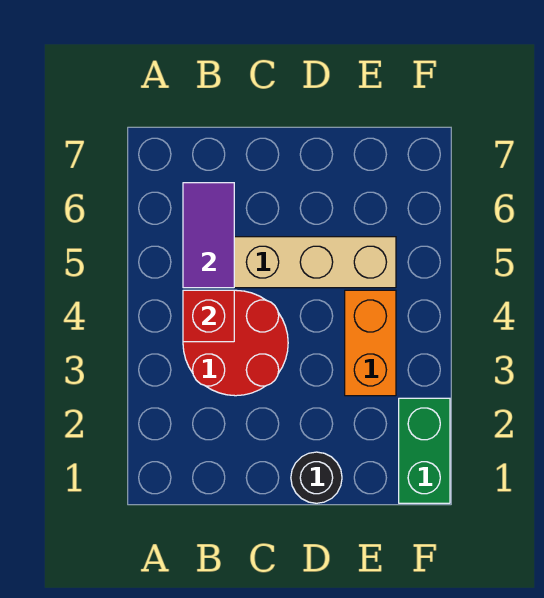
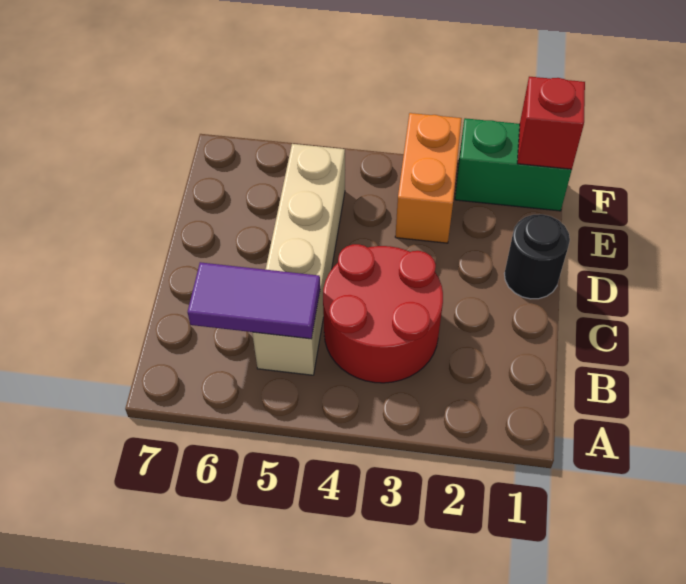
red 1x1 brick [183,290,234,342] -> red 1x1 brick moved to [517,77,585,170]
orange 1x2 brick [345,290,396,396] -> orange 1x2 brick turned to [395,113,462,243]

